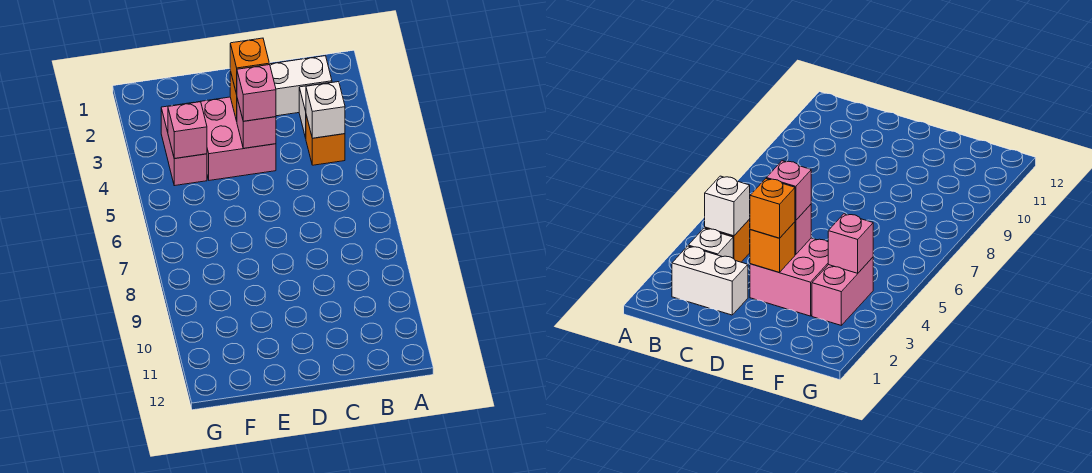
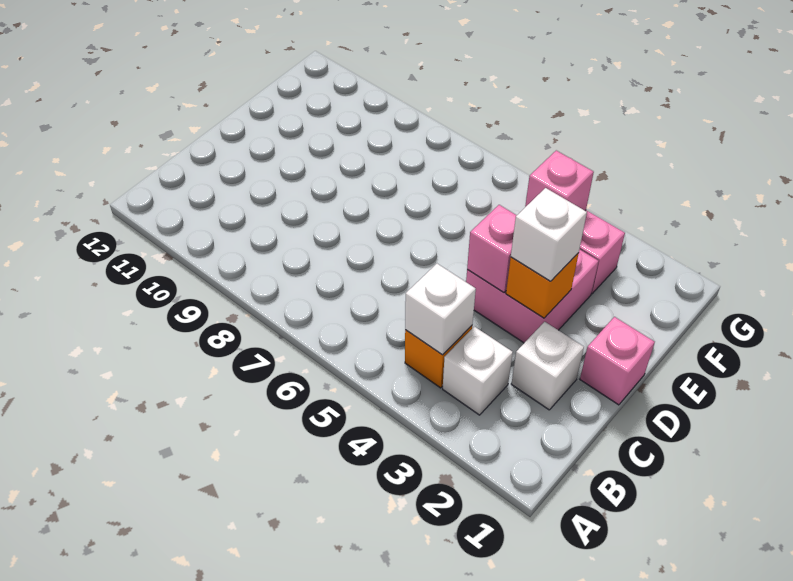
white 1x2 brick [270,56,332,116] -> white 1x1 brick [511,322,584,410]
orange 1x1 brick [230,38,270,94] -> white 1x1 brick [511,188,587,281]
pink 1x1 brick [237,65,276,121] -> pink 1x1 brick moved to [580,317,655,405]

